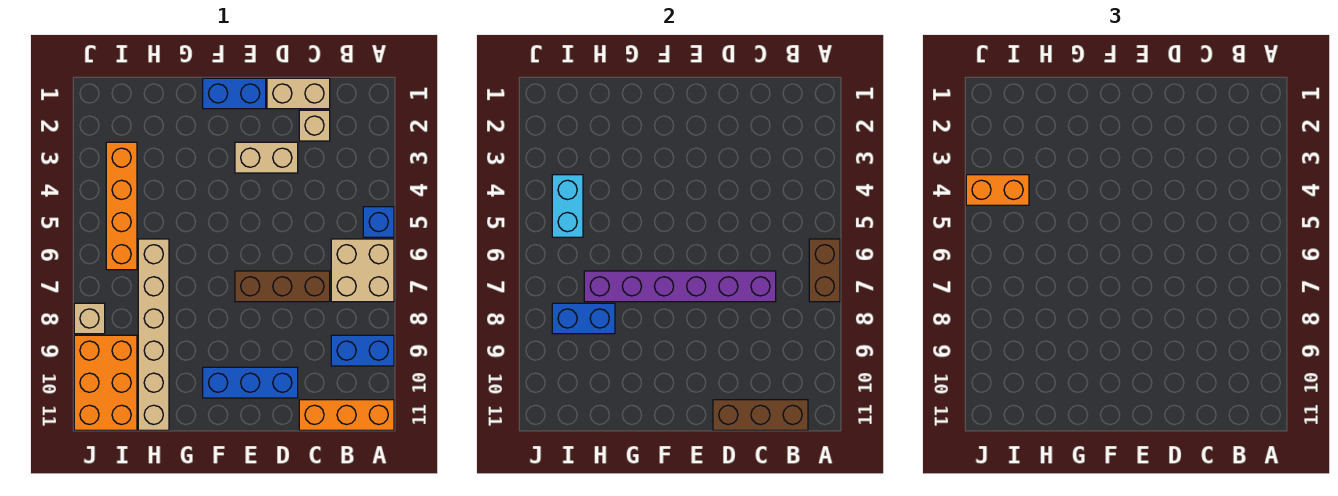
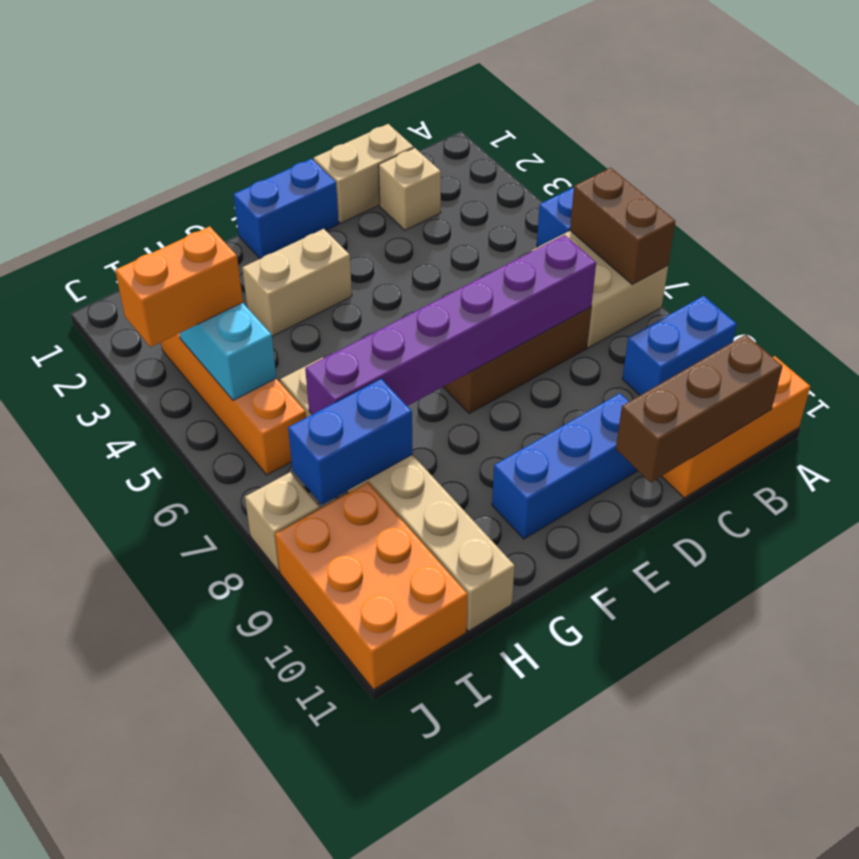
tan 1x2 brick [235,142,298,173] -> tan 1x2 brick moved to [242,229,352,336]

